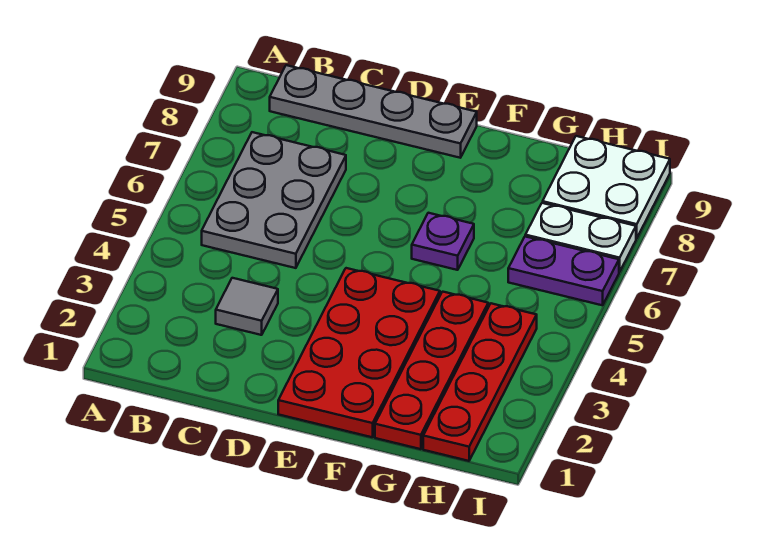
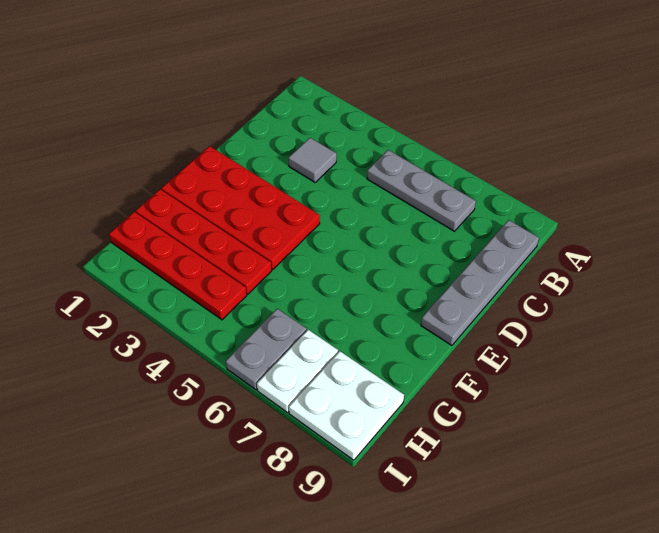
grey 2x3 plate [202,132,346,268] -> grey 1x3 plate [367,150,476,231]
purple 1x1 plate [412,213,474,270] -> none
purple 1x2 plate [508,237,619,305] -> grey 1x2 plate [226,309,307,390]

